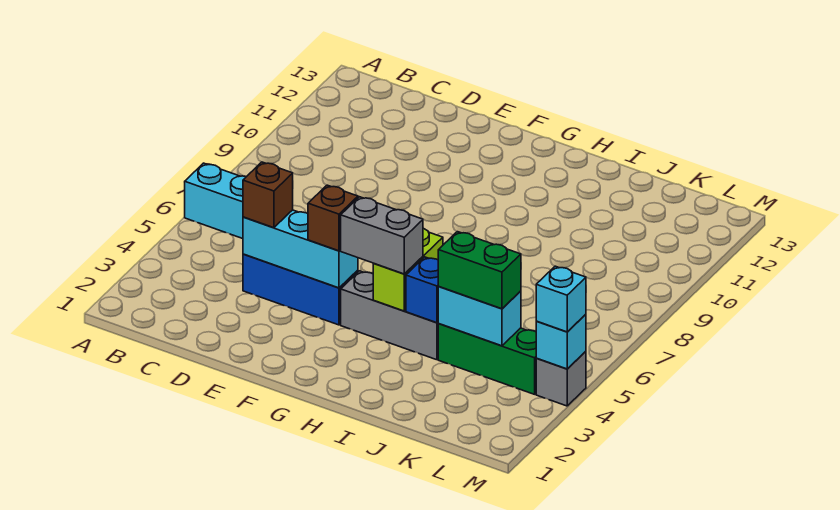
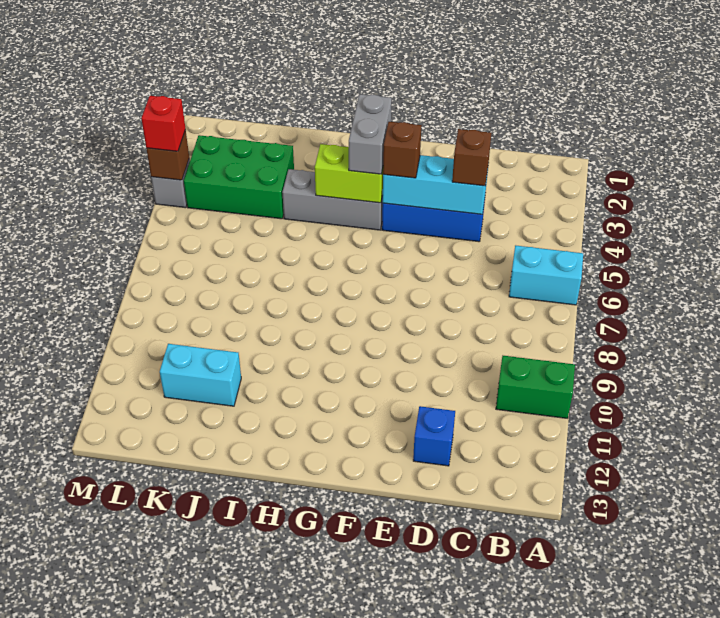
grey 1x2 brick [341,197,423,274] -> grey 1x2 brick turned to [349,94,392,174]
lime 1x2 brick [373,228,443,311] -> lime 1x2 brick turned to [315,144,383,203]
blue 1x1 brick [406,257,439,323] -> blue 1x1 brick moved to [413,406,455,466]
green 1x3 brick [438,324,537,394] -> green 2x3 brick [184,135,294,219]
cyan 1x2 brick [438,287,521,346] -> cyan 1x2 brick moved to [160,344,241,406]
green 1x2 brick [438,232,521,309] -> green 1x2 brick moved to [496,356,575,418]
cyan 1x1 brick [536,314,586,369] -> brown 1x1 brick [146,130,189,180]
cyan 1x1 brick [536,266,586,332] -> red 1x1 brick [141,96,186,151]

